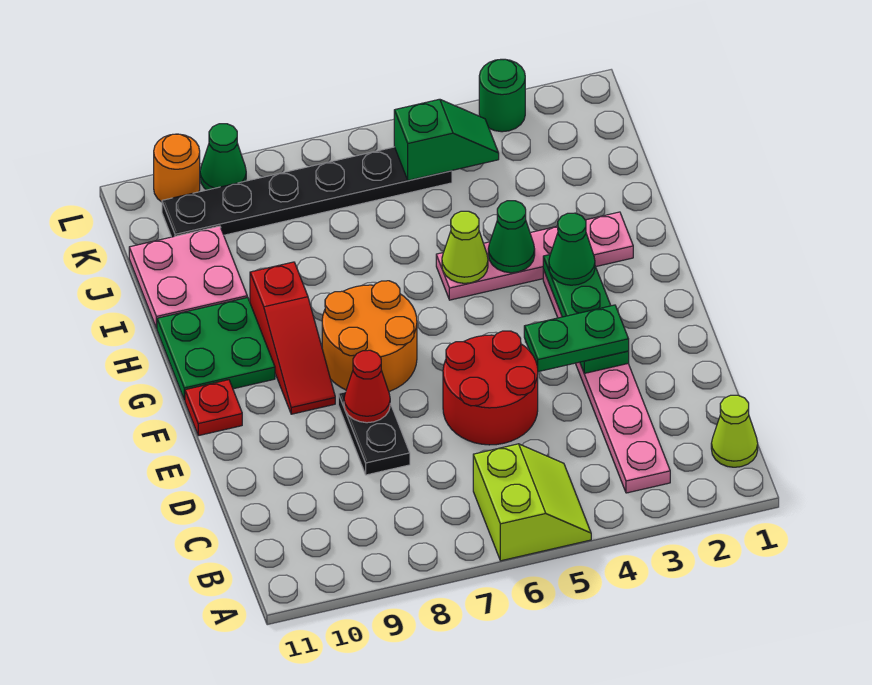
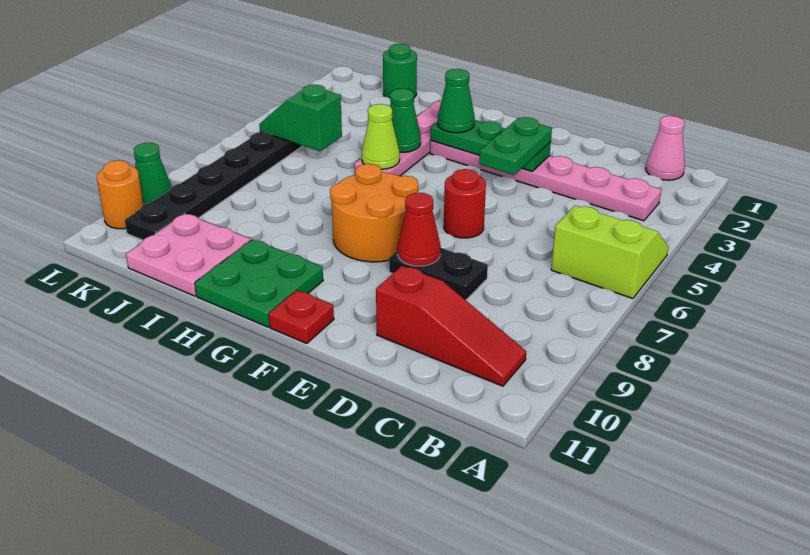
lime 1x1 cone [711,395,758,467] -> pink 1x1 cone [646,116,685,180]
red 2x2 round brick [443,331,538,445] -> red 1x1 round brick [444,169,486,238]
red 1x3 slope [250,262,335,414] -> red 1x3 slope moved to [376,266,526,386]
green 1x2 slope [394,99,499,180] -> green 1x2 slope turned to [259,85,342,151]
green 1x1 round brick [479,59,525,132] -> green 1x1 round brick moved to [383,44,417,98]

